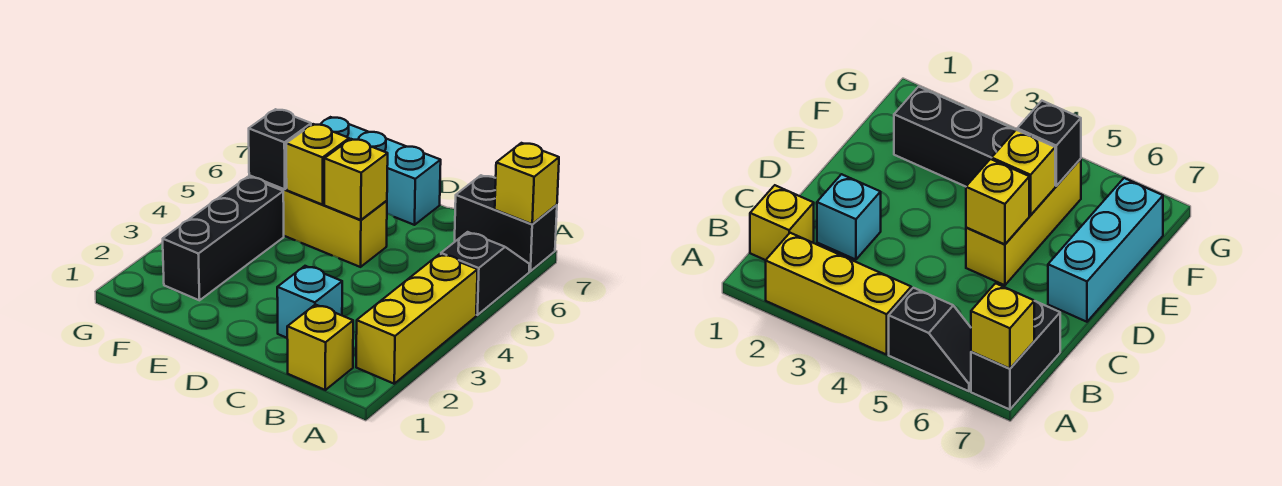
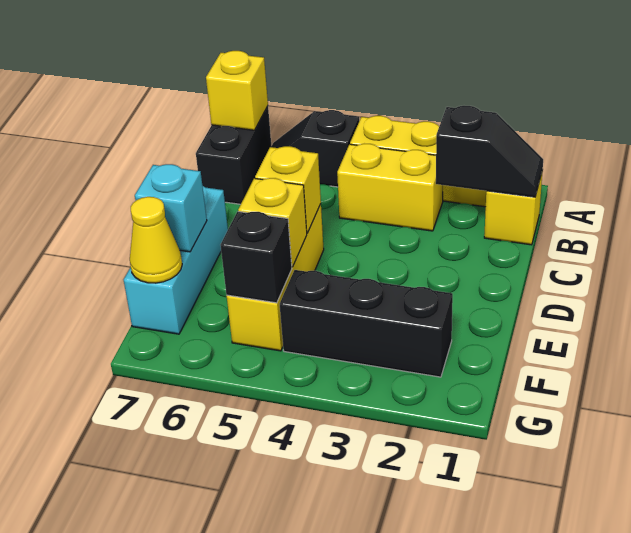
none -> black 1x2 slope [436,106,543,197]
none -> yellow 1x2 brick [337,144,443,231]
cyan 1x1 brick [277,266,342,338] -> cyan 1x1 brick moved to [135,164,207,252]
none -> yellow 1x1 cone [130,197,182,283]

